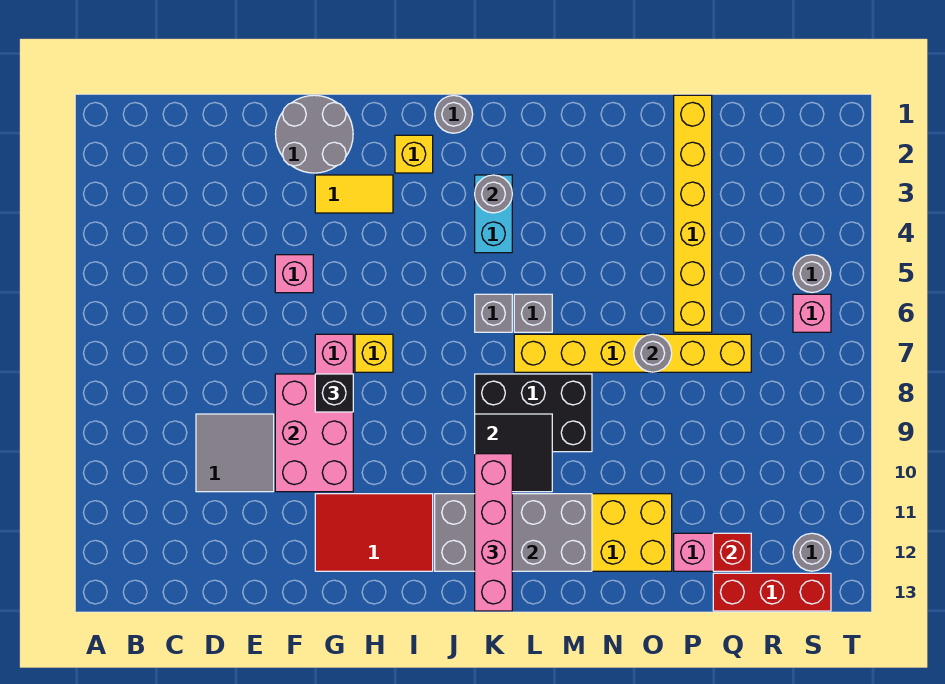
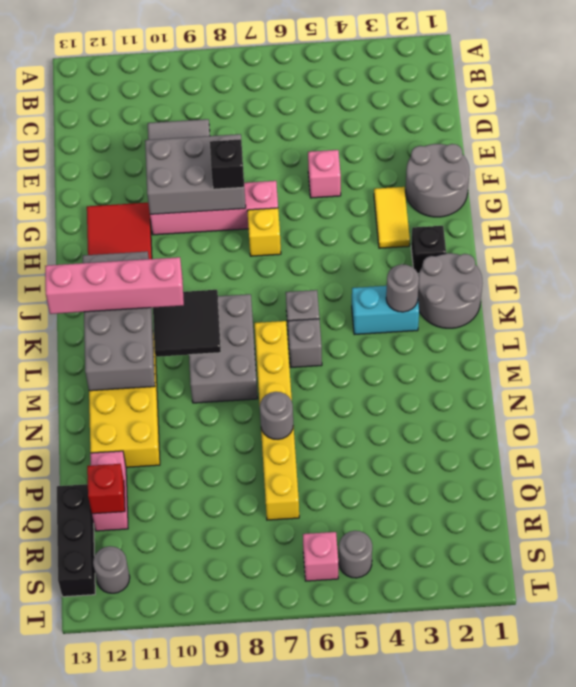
pink 2x3 brick [275,374,353,492] -> grey 2x3 brick [145,134,246,214]
yellow 1x1 brick [395,135,433,173] -> black 1x1 brick [411,226,446,274]
grey 1x1 round brick [435,95,473,133] -> grey 2x2 round brick [418,253,483,328]
black 2x3 brick [475,374,592,452] -> grey 2x3 brick [189,294,258,403]
yellow 1x6 brick [674,95,712,332] -> none
red 1x3 brick [713,573,831,611] -> black 1x3 brick [57,484,95,597]

